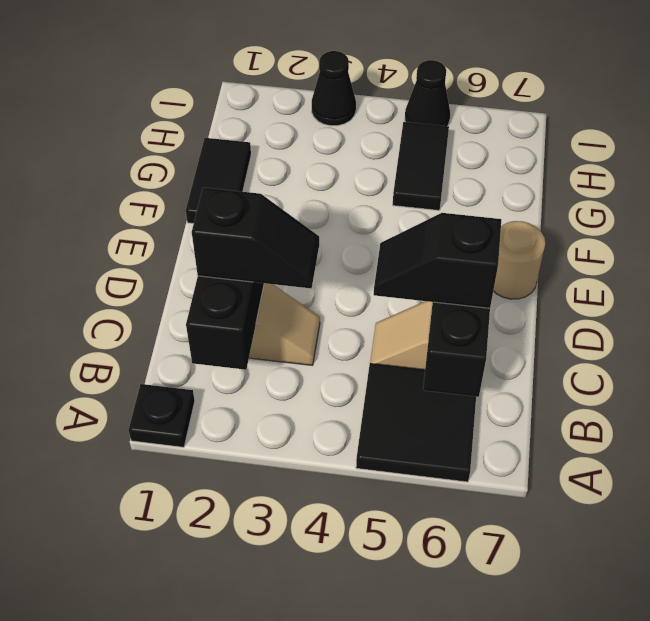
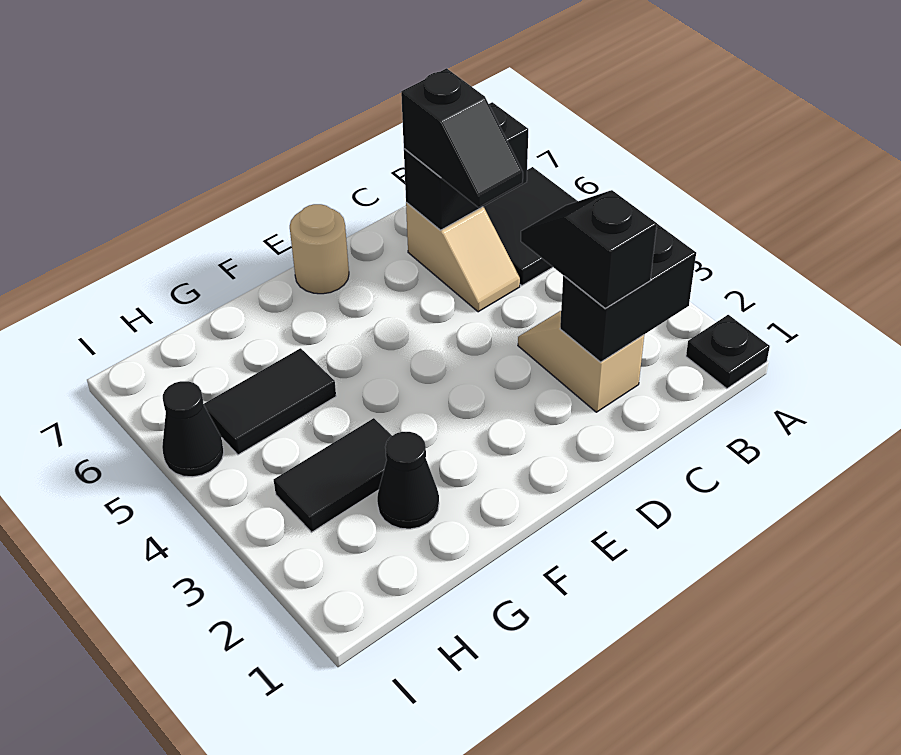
black 1x2 tile [186,138,251,223] -> black 1x2 tile moved to [274,418,392,532]
black 1x1 cone [312,51,356,126] -> black 1x1 cone moved to [377,432,439,529]

